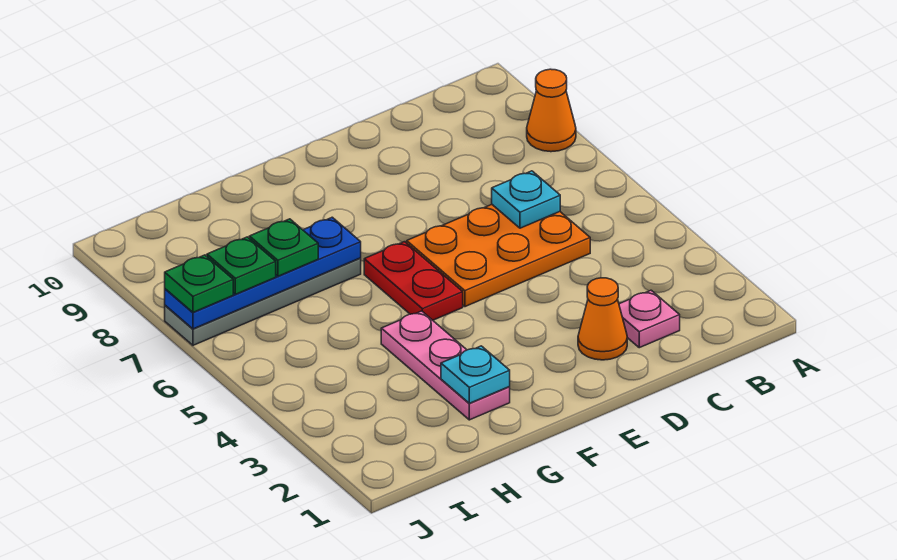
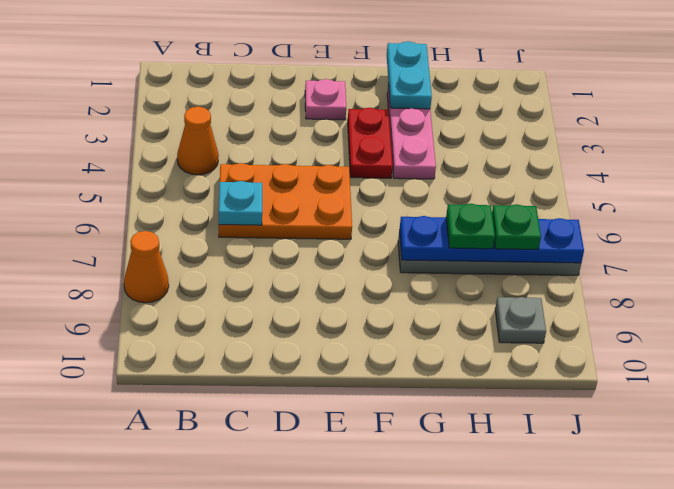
pink 1x1 plate [619,290,680,348] -> pink 1x1 plate moved to [305,79,346,120]
orange 1x1 cone [578,278,627,360] -> orange 1x1 cone moved to [177,107,219,175]
red 1x2 plate [364,242,463,320] -> red 1x2 plate moved to [348,108,393,178]
cyan 1x1 plate [441,346,510,403] -> cyan 1x2 plate [387,41,432,109]
none -> grey 1x1 plate [495,297,546,343]
green 1x1 plate [165,255,233,312] -> none

